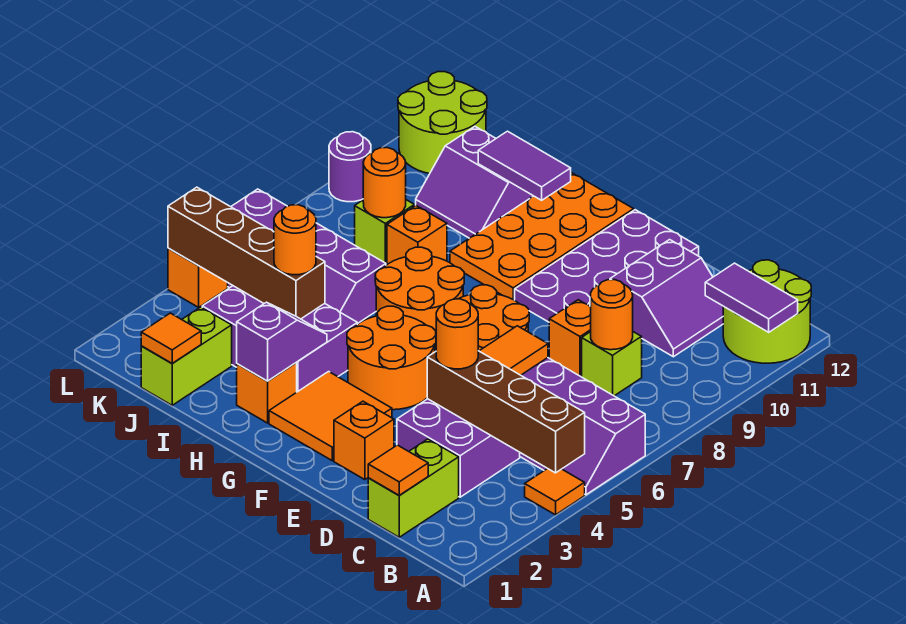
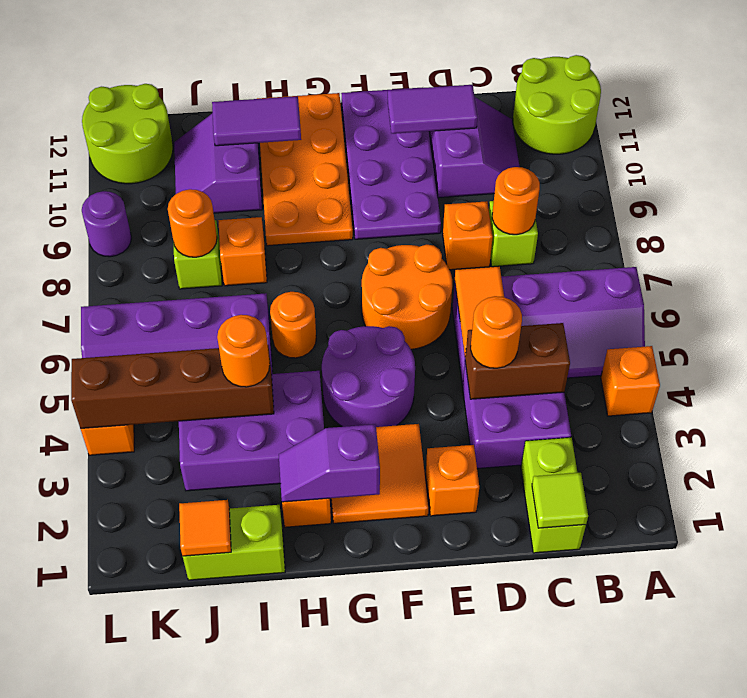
orange 1x1 tile [525,468,585,515] -> orange 1x1 brick [601,346,660,416]
brown 1x4 brick [427,351,585,473] -> brown 1x2 brick [465,323,570,399]
purple 1x2 tile [705,263,798,332] -> purple 1x2 tile moved to [388,85,478,134]
orange 1x1 tile [368,445,428,495] -> lime 1x1 tile [532,473,588,528]
orange 2x2 round brick [347,306,436,410] -> purple 2x2 round brick [322,326,415,427]
orange 2x2 round brick [375,247,464,349] -> orange 1x1 round brick [270,292,316,358]
purple 1x2 slope [237,302,327,381] -> purple 1x2 slope turned to [279,424,380,502]
purple 2x2 slope [416,127,533,238] -> purple 2x2 slope turned to [174,113,262,213]
lime 1x2 brick [141,307,232,405] -> lime 1x2 brick turned to [183,505,285,580]

